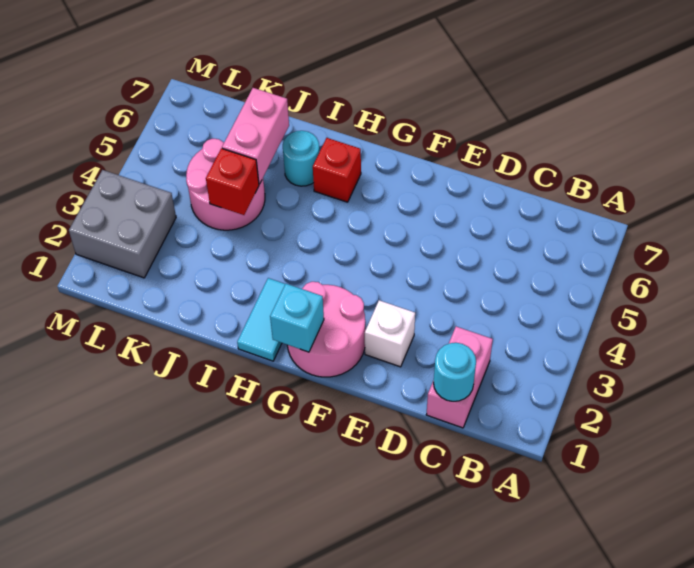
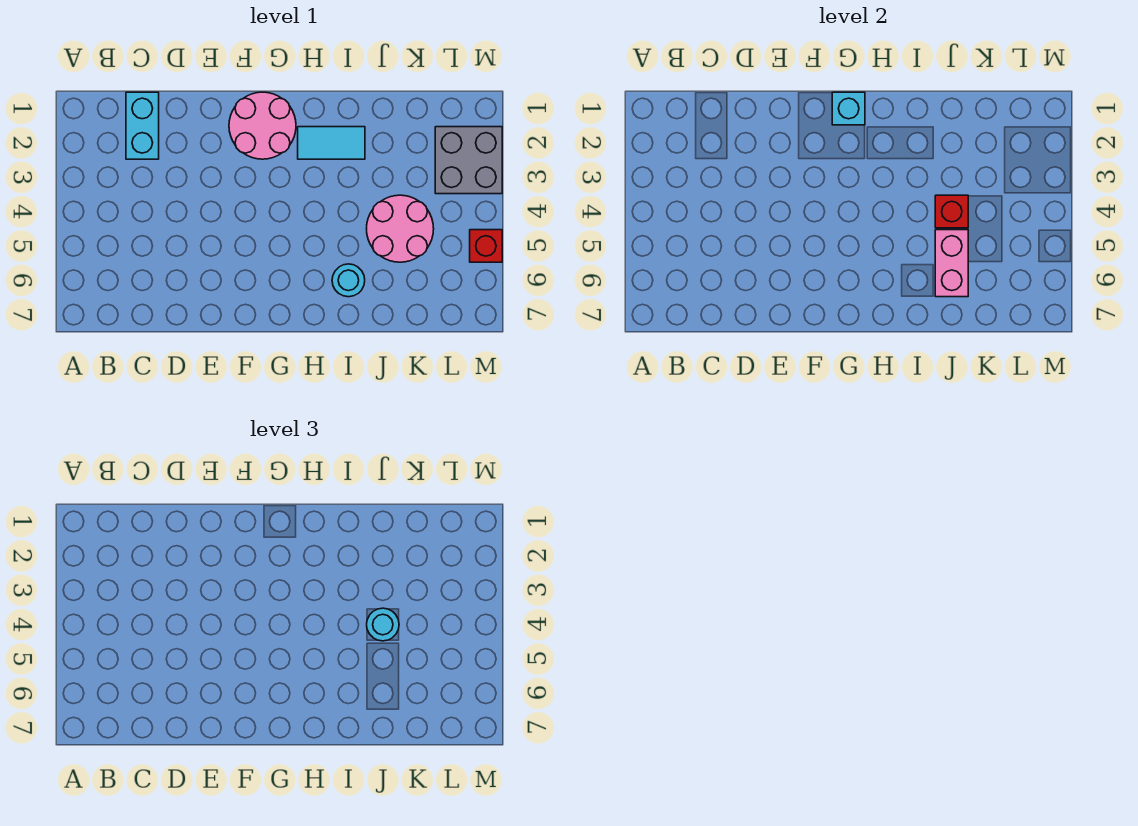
pink 1x2 brick [426,327,493,428] -> cyan 1x2 brick [126,92,159,159]
cyan 1x1 round brick [434,343,476,401] -> cyan 1x1 round brick moved to [367,608,399,641]
white 1x1 brick [365,300,415,367] -> none
cyan 1x2 tile [237,278,285,361] -> cyan 1x2 tile turned to [298,127,365,159]
red 1x1 brick [313,138,361,202] -> red 1x1 brick moved to [470,230,502,262]

